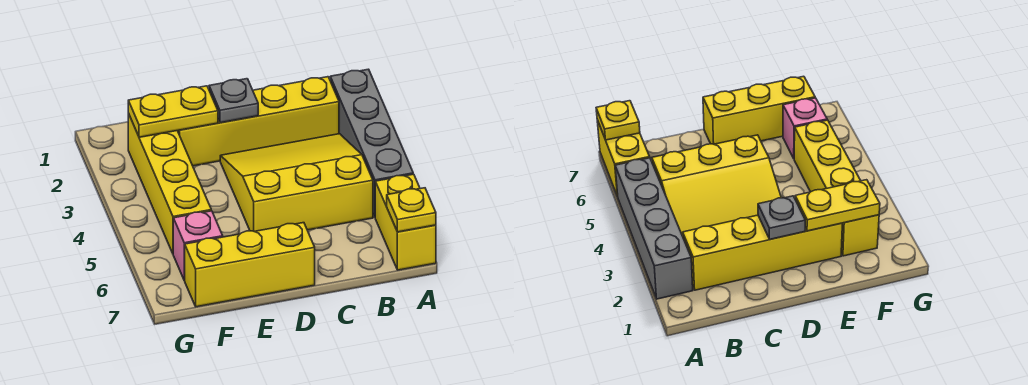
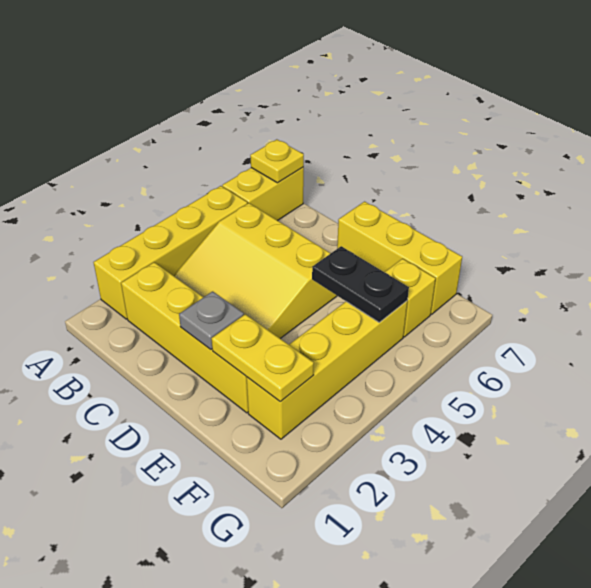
grey 1x4 brick [330,69,413,217] -> yellow 1x4 brick [93,186,247,319]
none -> black 1x2 plate [312,246,409,323]
pink 1x1 brick [173,211,223,280] -> yellow 1x1 brick [385,259,436,337]

